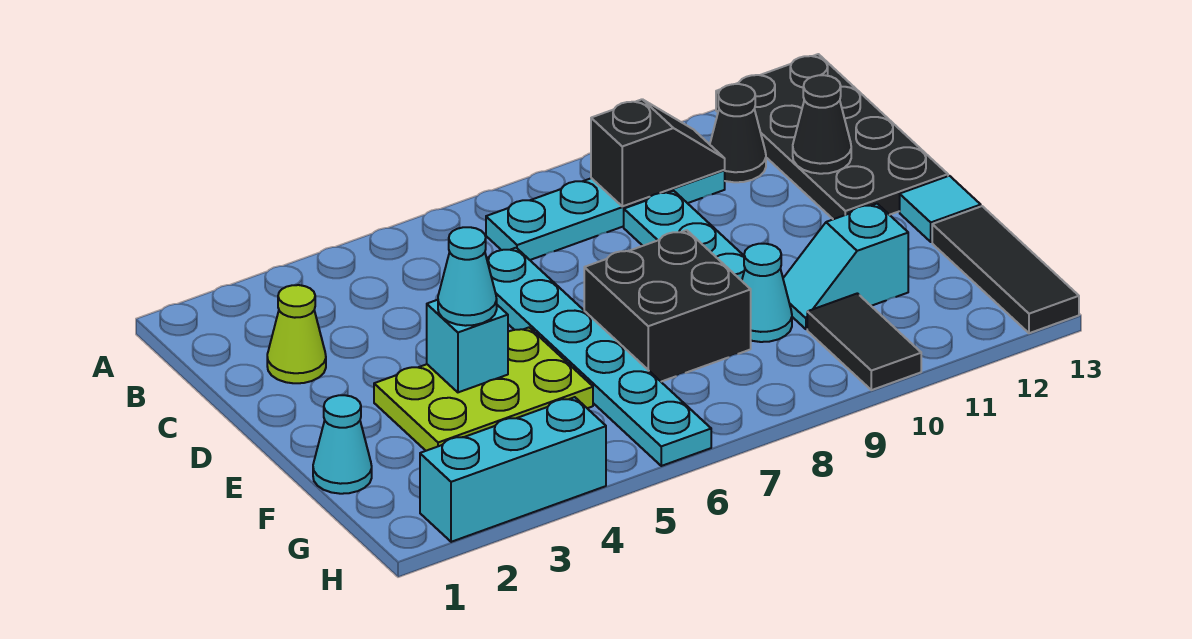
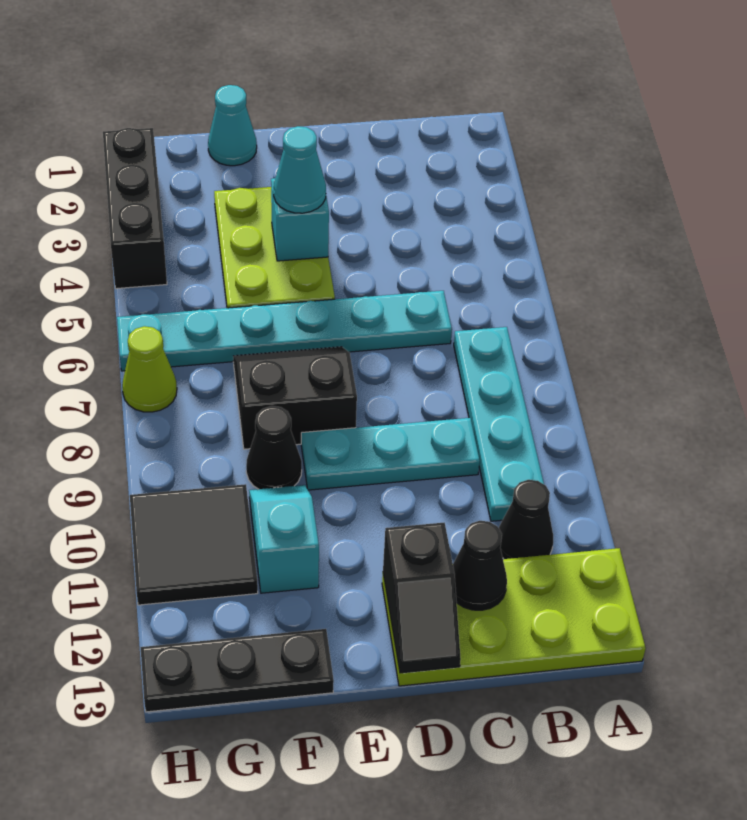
black 2x4 plate [716,54,948,219] -> lime 2x4 plate [382,548,646,686]
black 1x2 slope [591,99,725,206] -> black 1x2 slope moved to [383,523,461,673]
lime 1x1 cone [267,285,326,383] -> lime 1x1 cone moved to [122,326,177,412]
black 2x2 brick [584,230,751,382] -> black 2x2 slope [233,347,357,449]
cyan 1x1 tile [900,176,981,242] -> none
cyan 1x1 cone [742,244,792,342] -> black 1x1 cone [246,406,302,489]
black 1x3 tile [932,206,1079,333] -> black 1x3 plate [140,629,334,712]
black 1x2 tile [807,293,921,390] -> black 2x2 tile [130,484,258,605]
cyan 1x3 brick [420,397,606,542] -> black 1x3 brick [103,128,167,289]

